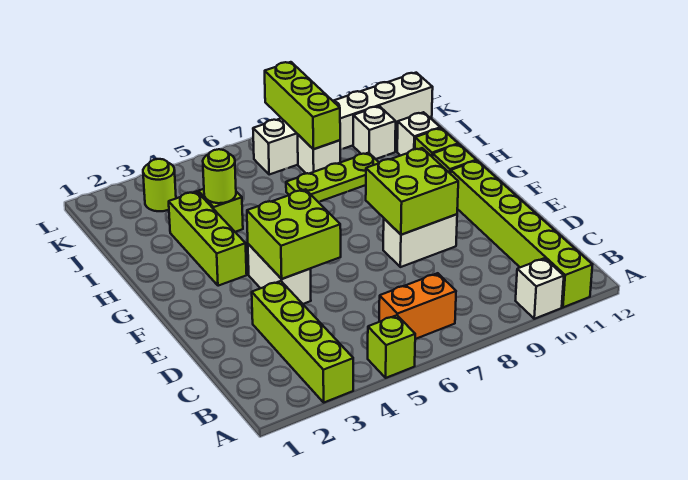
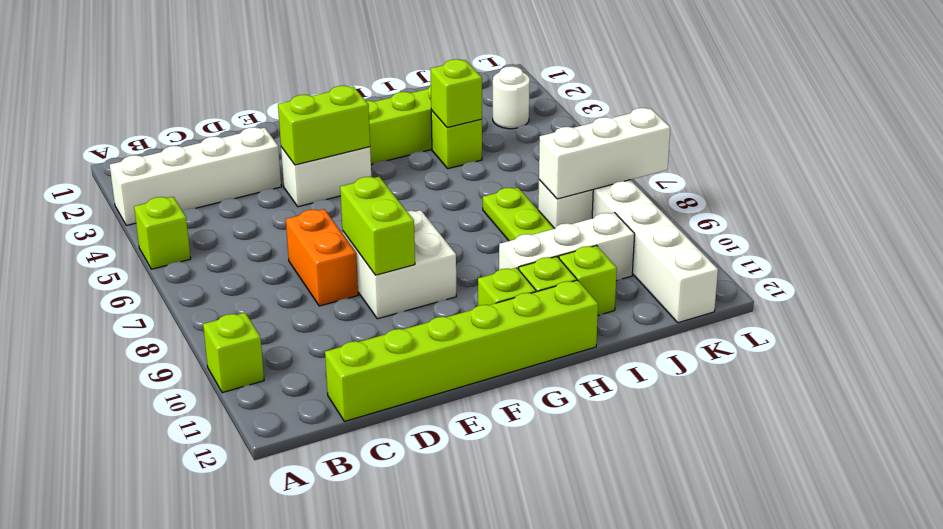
lime 1x4 brick [252,281,353,402] -> white 1x4 brick [110,127,281,225]
white 1x1 brick [516,258,564,319] -> lime 1x1 brick [203,313,264,393]
lime 1x6 brick [451,161,592,307] -> lime 1x6 brick moved to [325,280,598,422]
orange 1x2 brick [379,273,456,339] -> orange 1x2 brick moved to [286,209,358,306]
lime 2x2 brick [247,189,341,279] -> lime 1x2 brick [278,86,370,165]
white 1x2 brick [383,214,457,267] -> white 2x2 brick [342,210,456,319]
lime 2x2 brick [366,148,458,235] -> lime 1x2 brick [340,177,415,275]
lime 1x1 round brick [203,149,236,203] -> lime 1x1 brick [431,59,482,128]
white 1x1 brick [397,112,440,156] -> lime 1x1 brick [559,246,617,315]
lime 1x3 brick [265,62,340,149] -> white 1x3 brick [539,108,670,199]
white 1x1 brick [353,106,396,159] -> white 1x3 brick [499,213,635,281]
lime 1x1 round brick [143,159,176,211] -> white 1x1 round brick [493,66,530,129]

